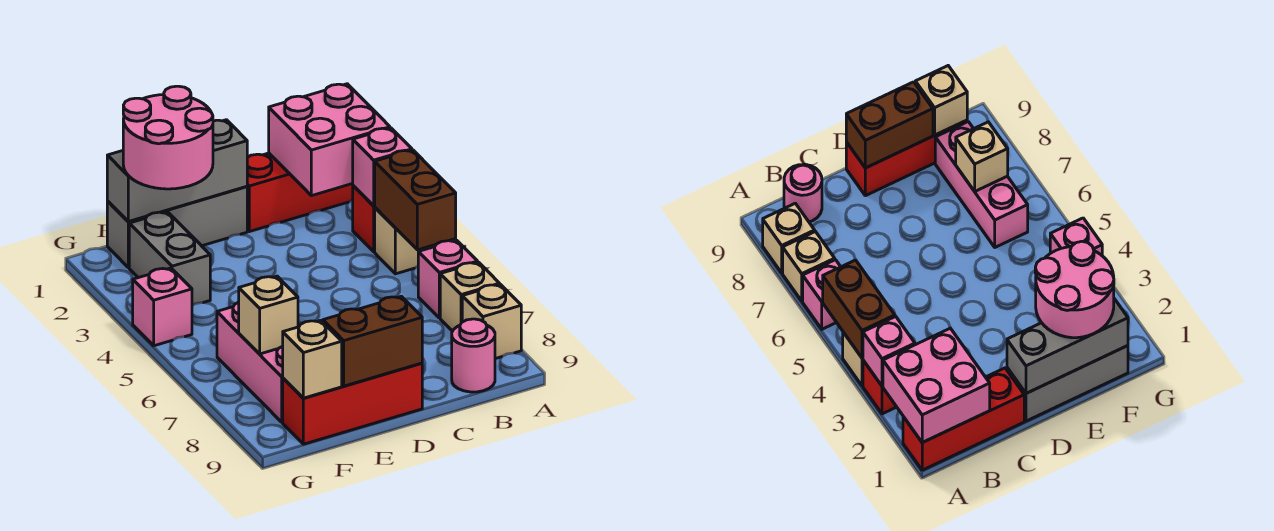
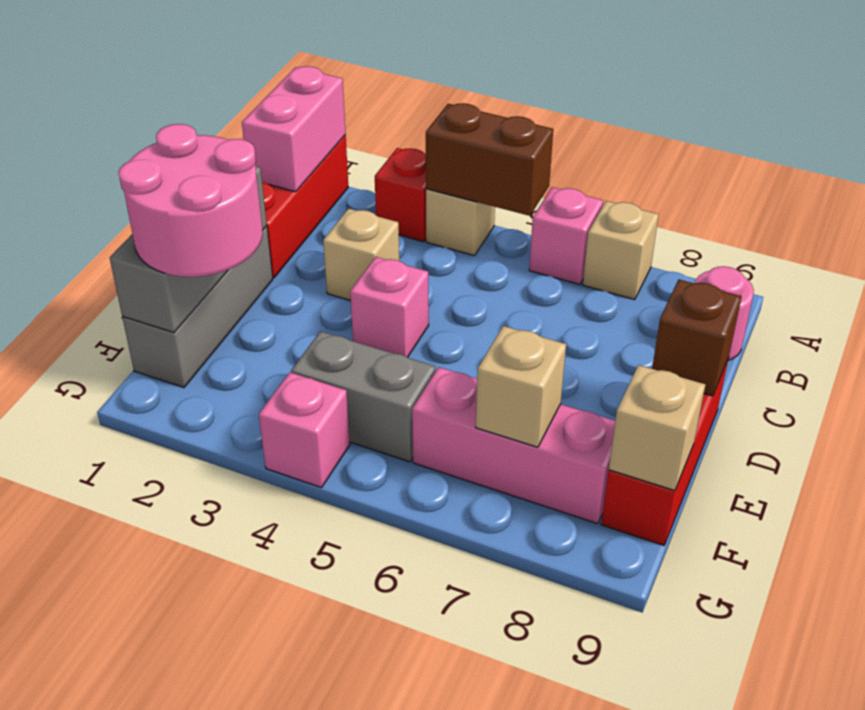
pink 2x2 brick [269,84,390,196] -> pink 1x2 brick [242,66,346,192]
pink 1x1 brick [353,128,412,206] -> pink 1x1 brick moved to [350,257,429,357]
tan 1x1 brick [462,284,521,359] -> tan 1x1 brick moved to [323,209,399,301]
brown 1x2 brick [323,296,422,386] -> brown 1x1 brick [652,280,742,396]
grey 1x2 brick [129,212,210,305] -> grey 1x2 brick moved to [291,331,435,462]

